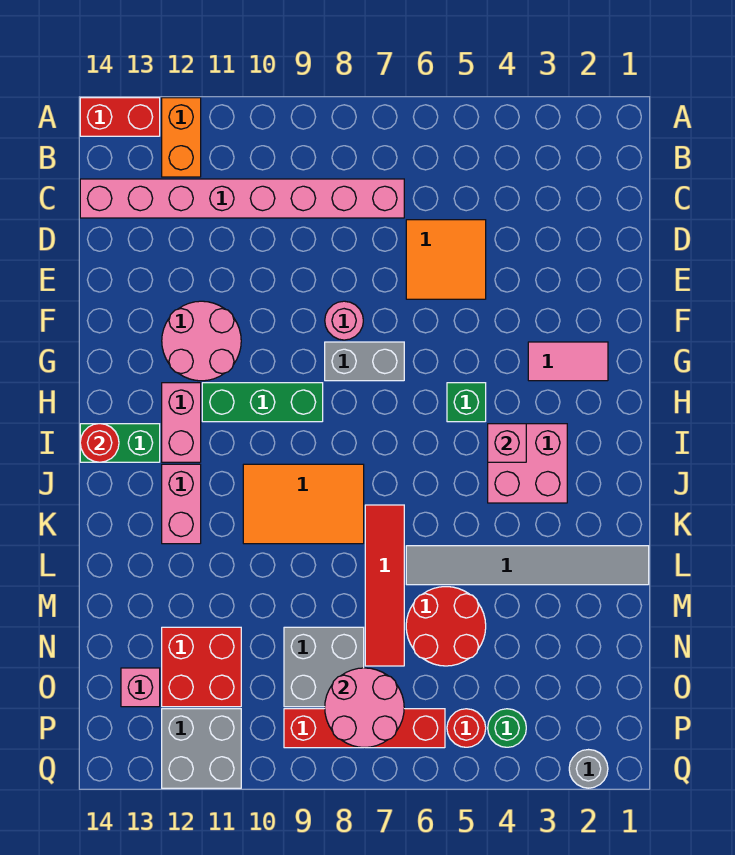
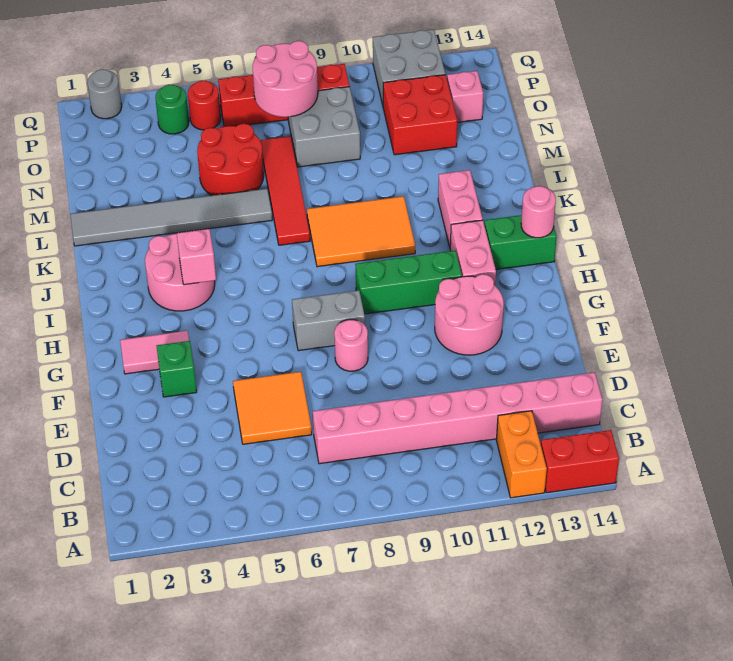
green 1x1 brick [447,383,486,422] -> green 1x1 brick moved to [157,341,197,397]
pink 2x2 brick [488,424,567,503] -> pink 2x2 round brick [145,234,215,311]
red 1x1 round brick [80,424,119,462] -> pink 1x1 round brick [521,186,556,238]

